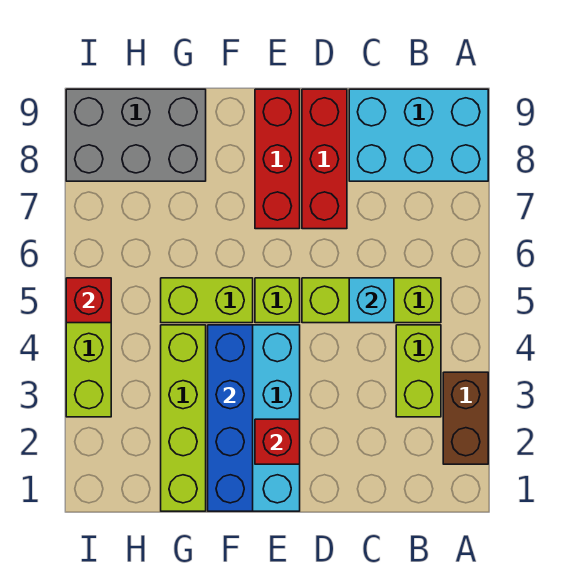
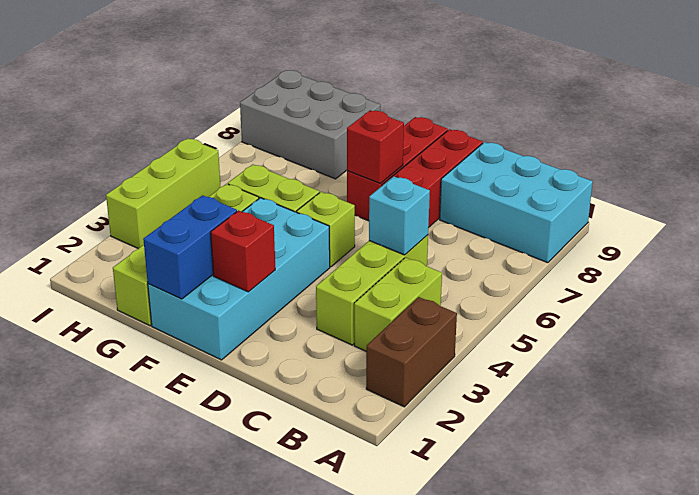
lime 1x3 brick [302,278,441,323] -> lime 1x3 brick turned to [316,235,428,345]
blue 1x4 brick [208,325,253,511] -> blue 1x2 brick [143,195,237,299]
red 1x1 brick [66,278,111,323] -> red 1x1 brick moved to [347,110,404,184]

